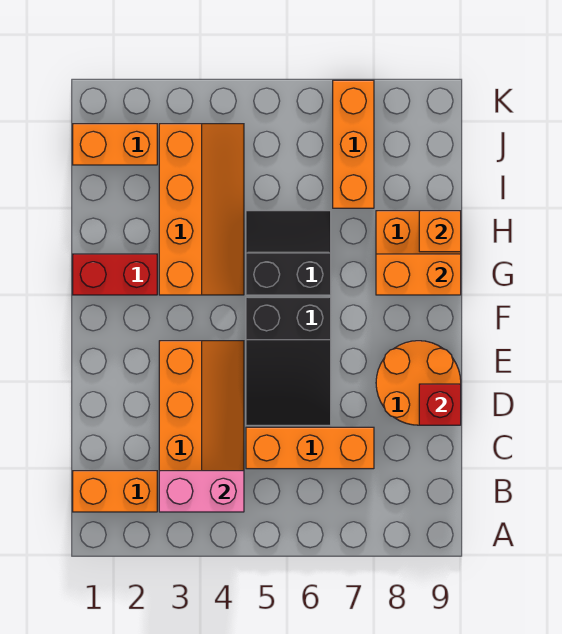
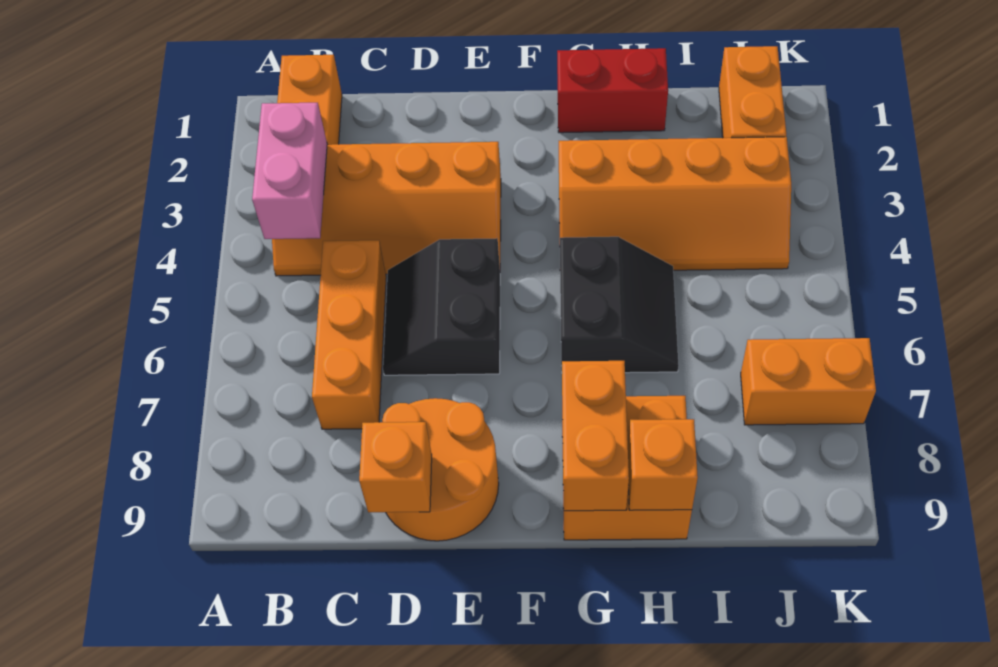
black 2x3 slope [246,297,331,425] -> black 2x2 slope [383,238,500,375]
red 1x1 brick [419,384,461,425] -> orange 1x1 brick [359,422,432,512]
red 1x2 brick [73,254,157,295] -> red 1x2 brick turned to [557,48,668,133]
orange 1x3 brick [333,80,374,208] -> orange 1x2 brick [741,338,876,425]

